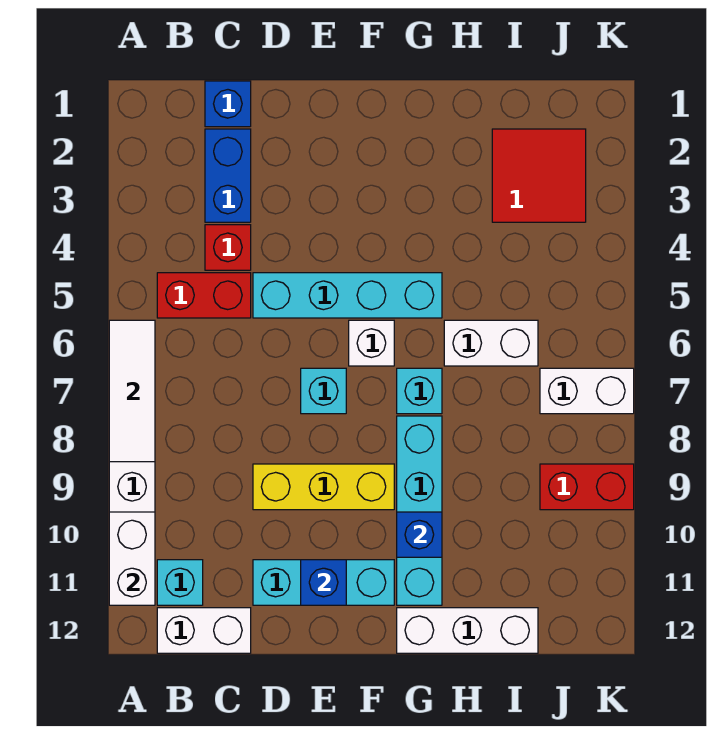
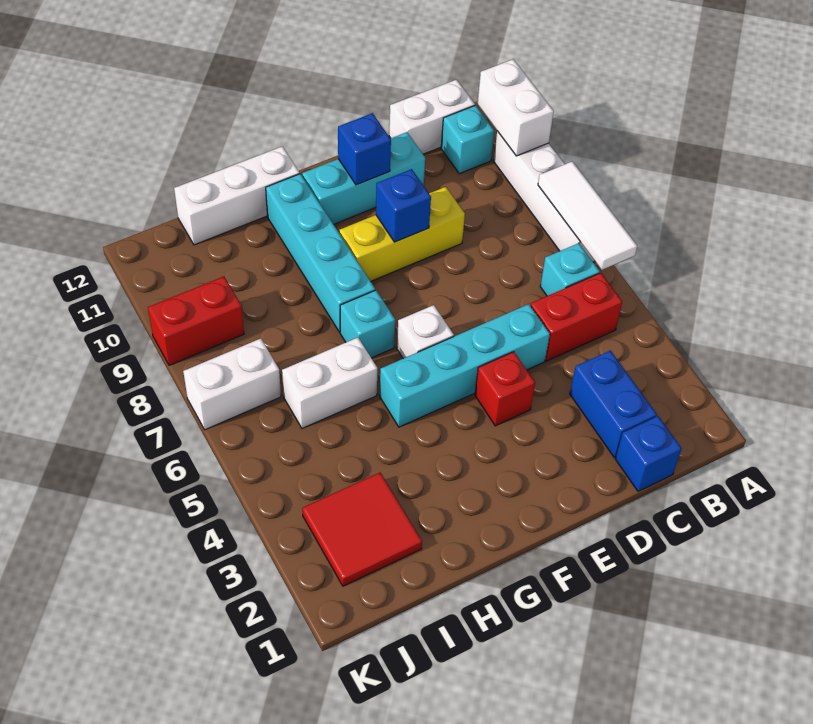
red 1x1 brick [205,225,251,270] -> red 1x1 brick moved to [475,352,535,426]
cyan 1x1 brick [301,368,346,414] -> cyan 1x1 brick moved to [540,243,600,296]
blue 1x1 brick [397,512,442,557] -> blue 1x1 brick moved to [376,169,431,242]

